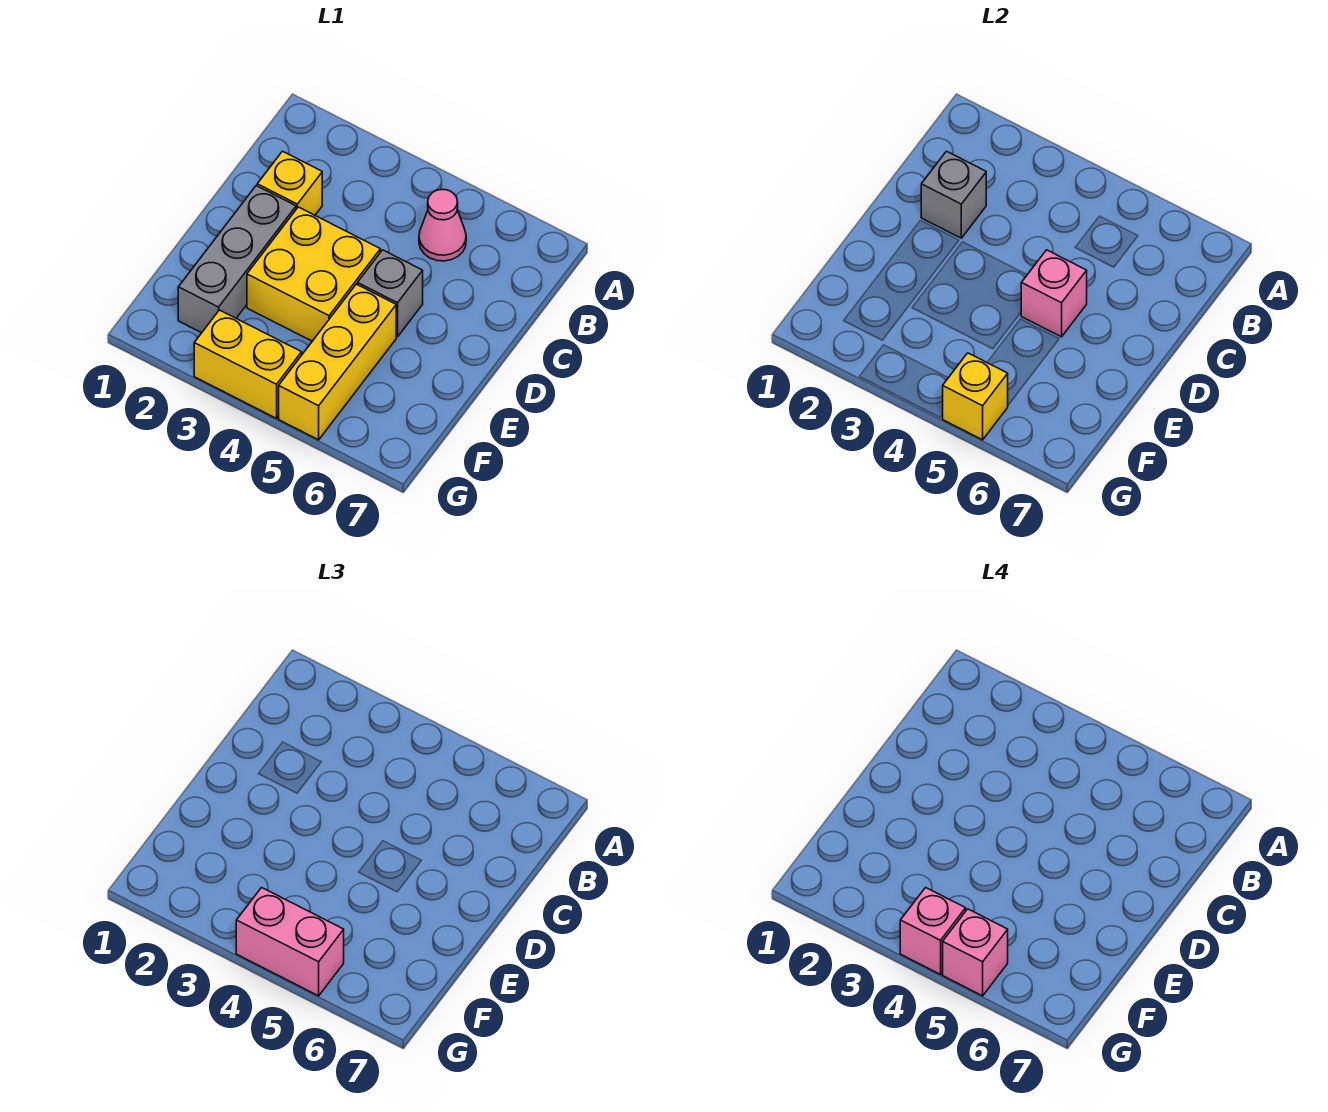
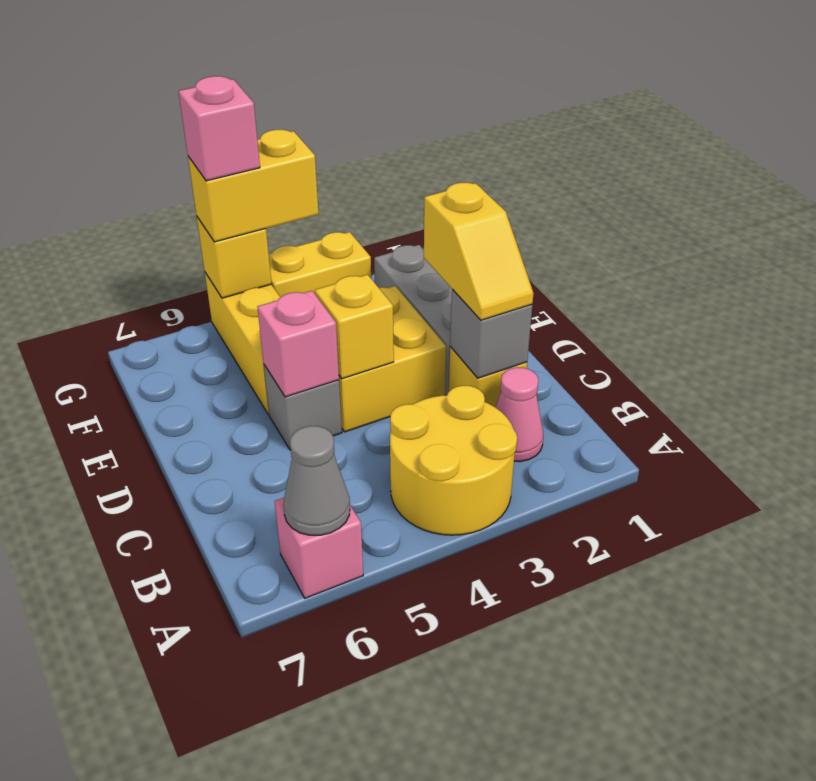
none -> yellow 2x2 round brick [390,385,517,535]
none -> grey 1x1 cone [283,426,350,535]
pink 1x1 cone [419,190,466,261] -> pink 1x1 cone moved to [495,367,543,462]
none -> yellow 1x2 slope [424,183,533,320]
none -> yellow 1x1 brick [315,275,394,379]
pink 1x2 brick [236,888,344,996] -> yellow 1x2 brick [188,130,319,242]
pink 1x1 brick [900,888,966,974] -> pink 1x1 brick moved to [275,498,363,598]

